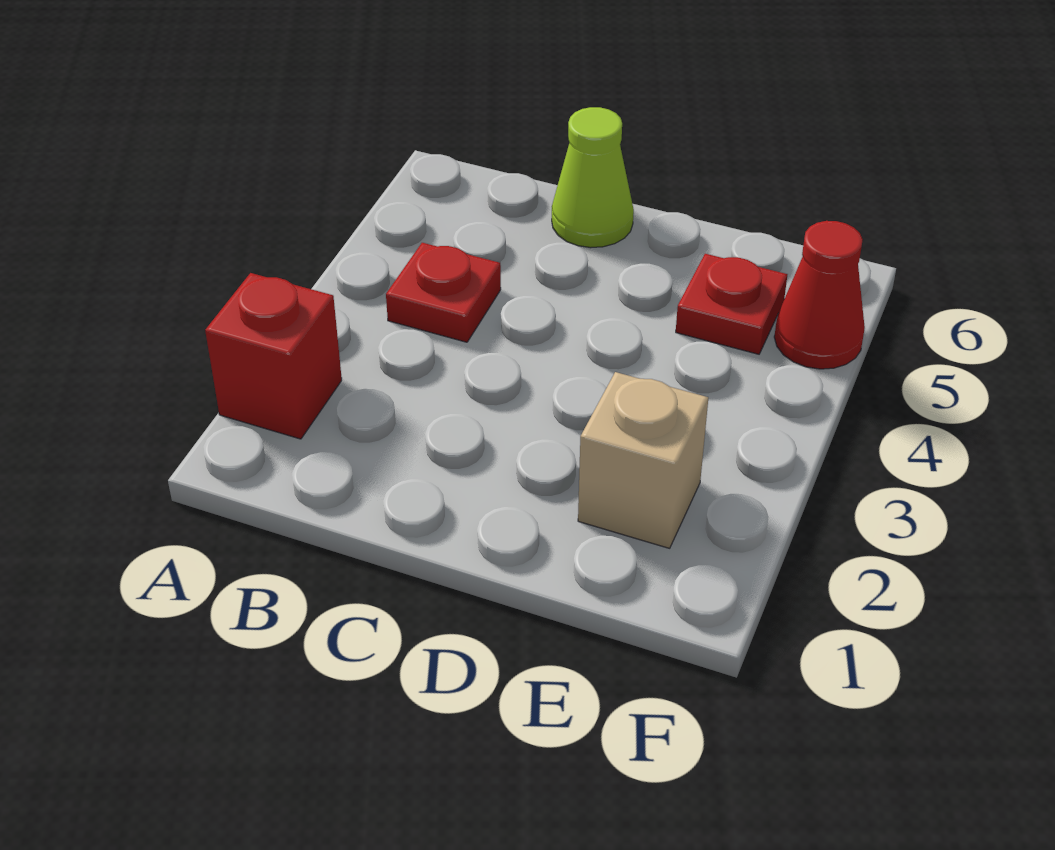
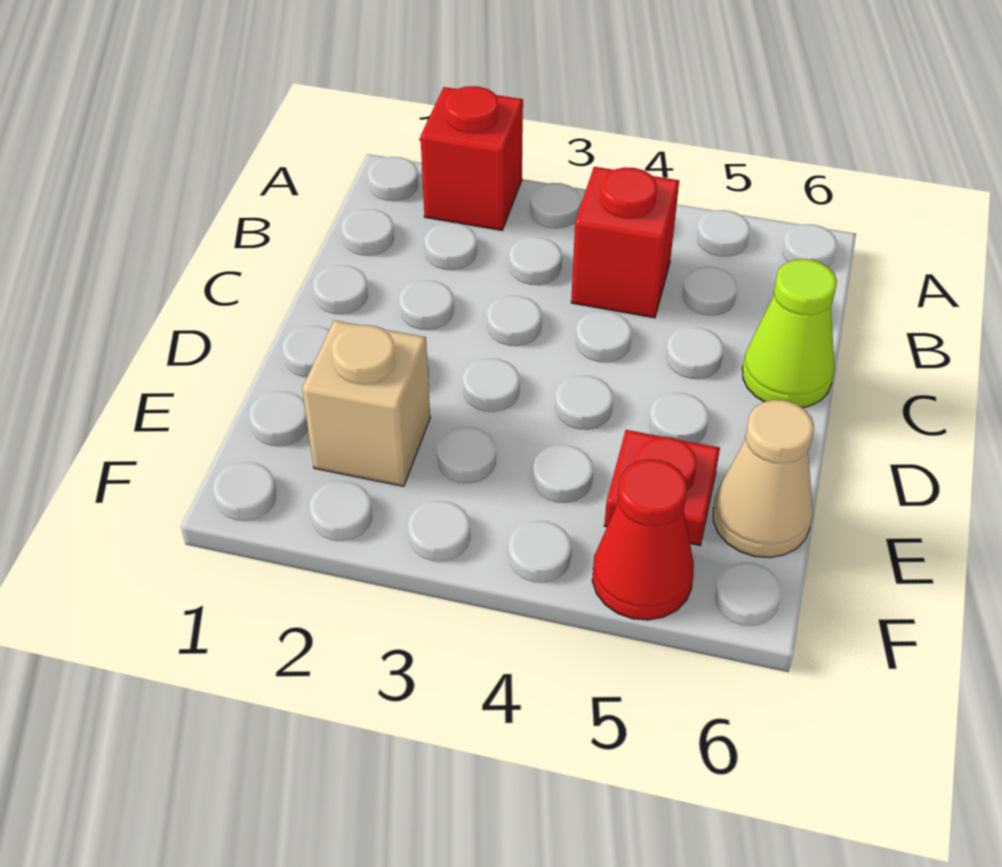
red 1x1 plate [386,243,501,342] -> red 1x1 brick [571,167,679,318]
none -> tan 1x1 cone [713,400,814,558]

